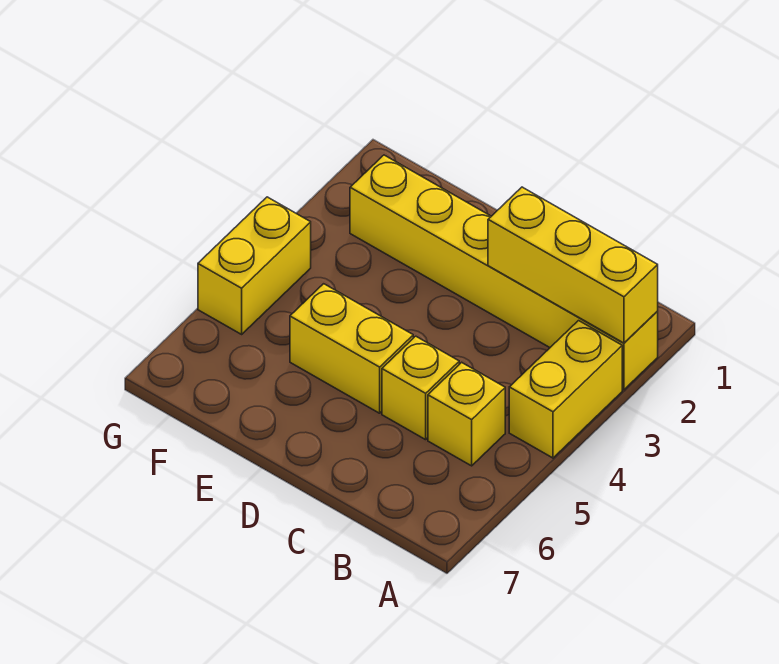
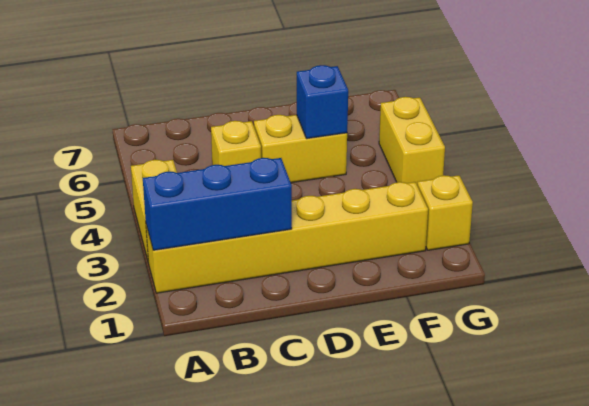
yellow 1x3 brick [488,187,658,343] -> blue 1x3 brick [143,158,292,250]
yellow 1x1 brick [428,362,505,466] -> yellow 1x1 brick moved to [417,175,473,250]
none -> blue 1x1 brick [297,65,348,139]

